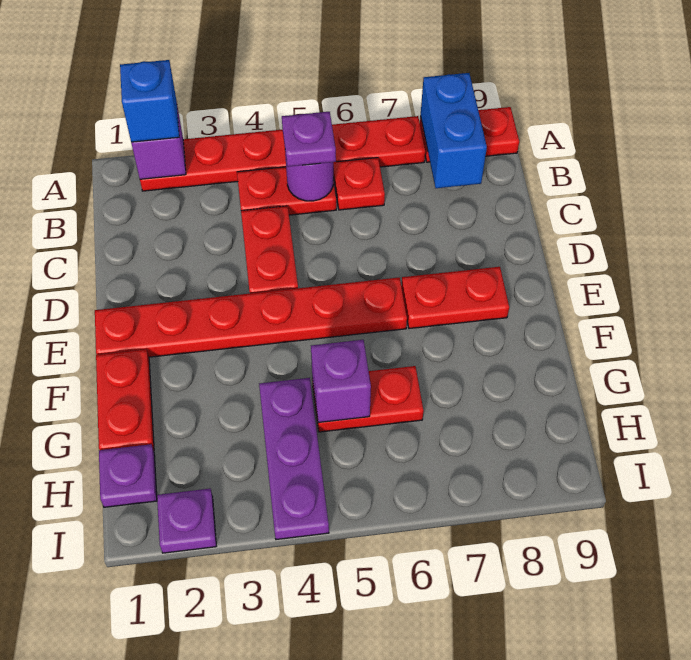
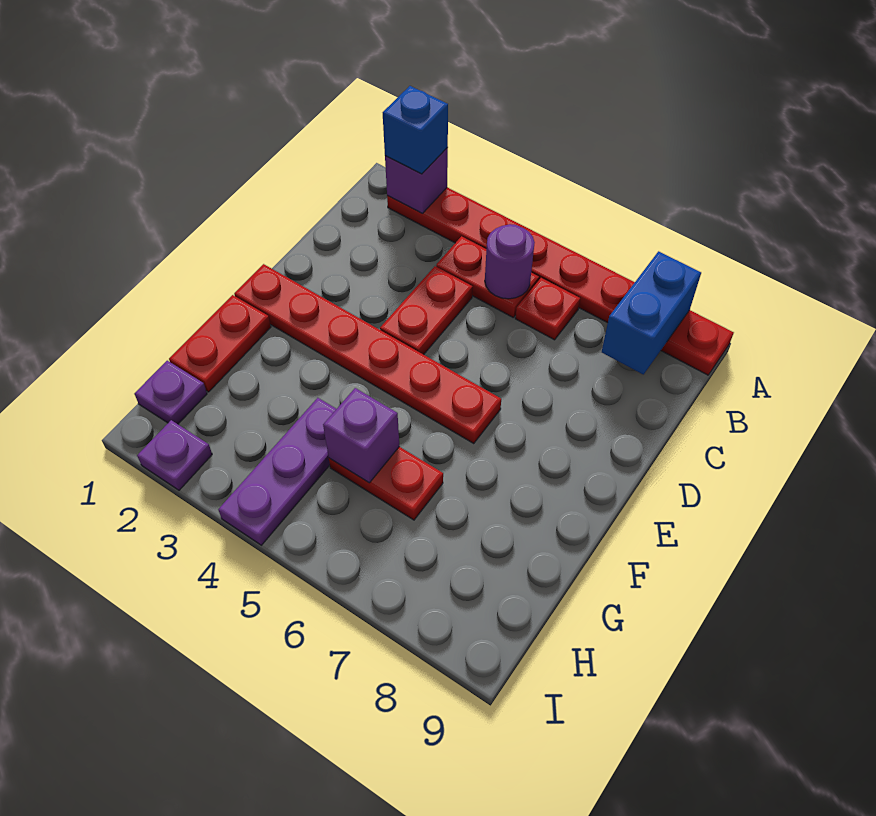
purple 1x1 plate [282,112,336,167] -> none
red 1x2 plate [401,267,509,329] -> none

